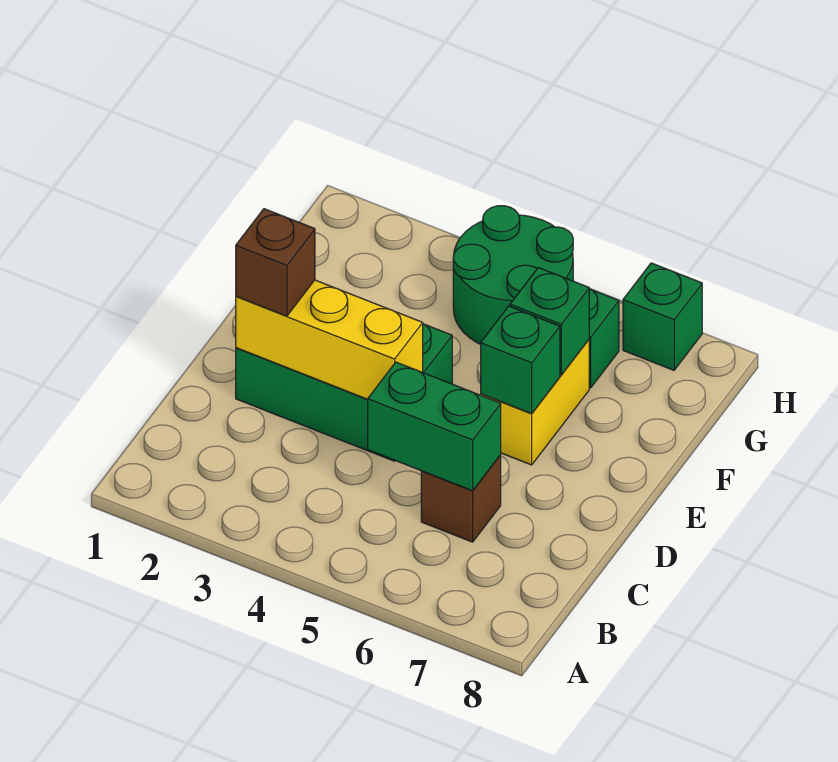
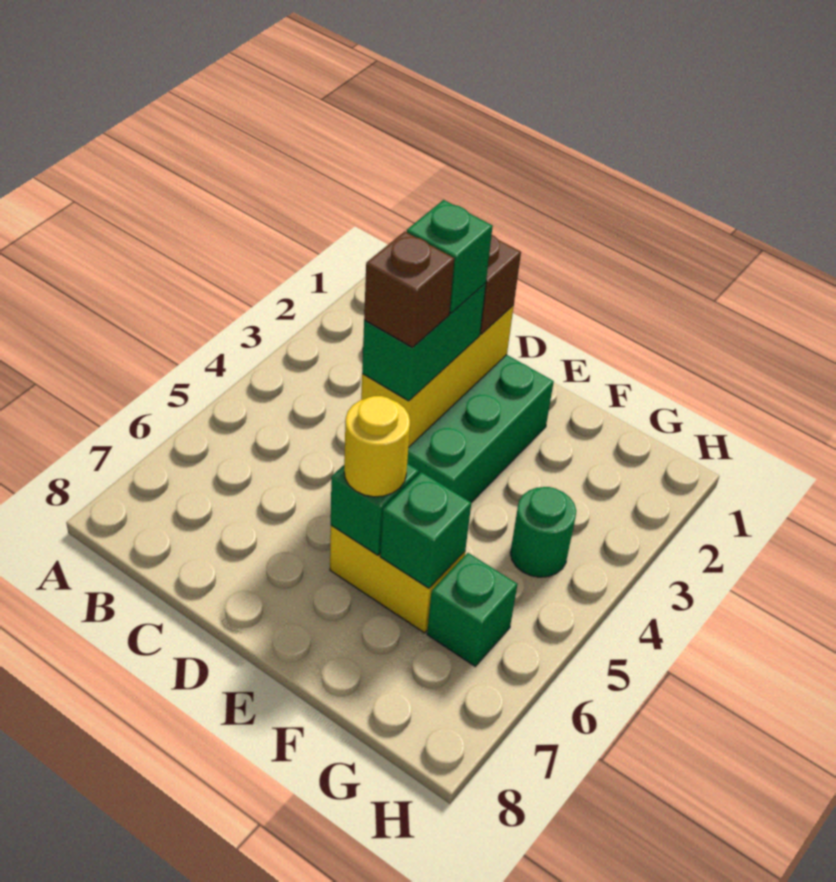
green 1x2 brick [368,362,501,491] -> green 1x2 brick moved to [362,283,486,401]
brown 1x1 brick [421,455,501,542] -> brown 1x1 brick moved to [364,231,455,348]
none -> yellow 1x1 round brick [344,396,410,497]
green 2x2 round brick [453,206,573,344] -> green 1x1 round brick [510,487,576,577]
green 1x1 brick [623,263,702,370] -> green 1x1 brick moved to [407,200,493,313]

